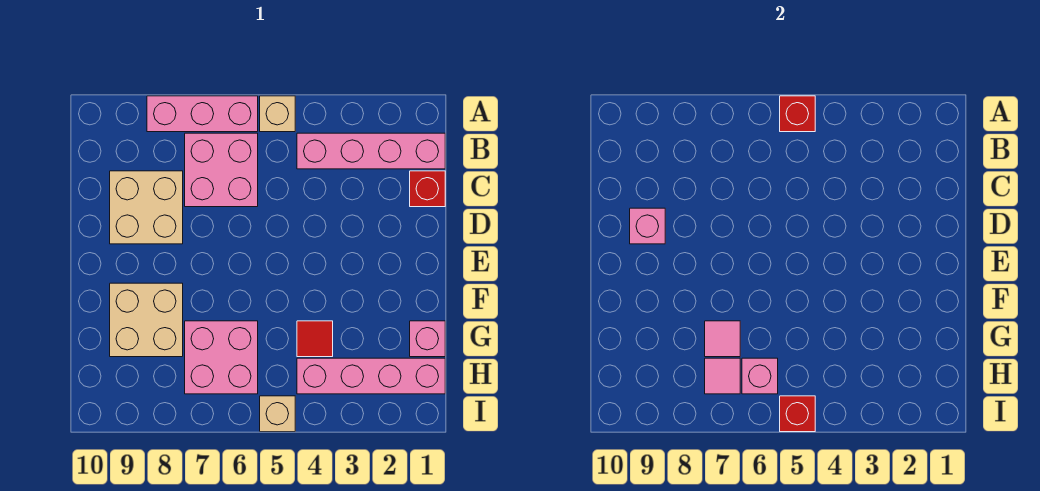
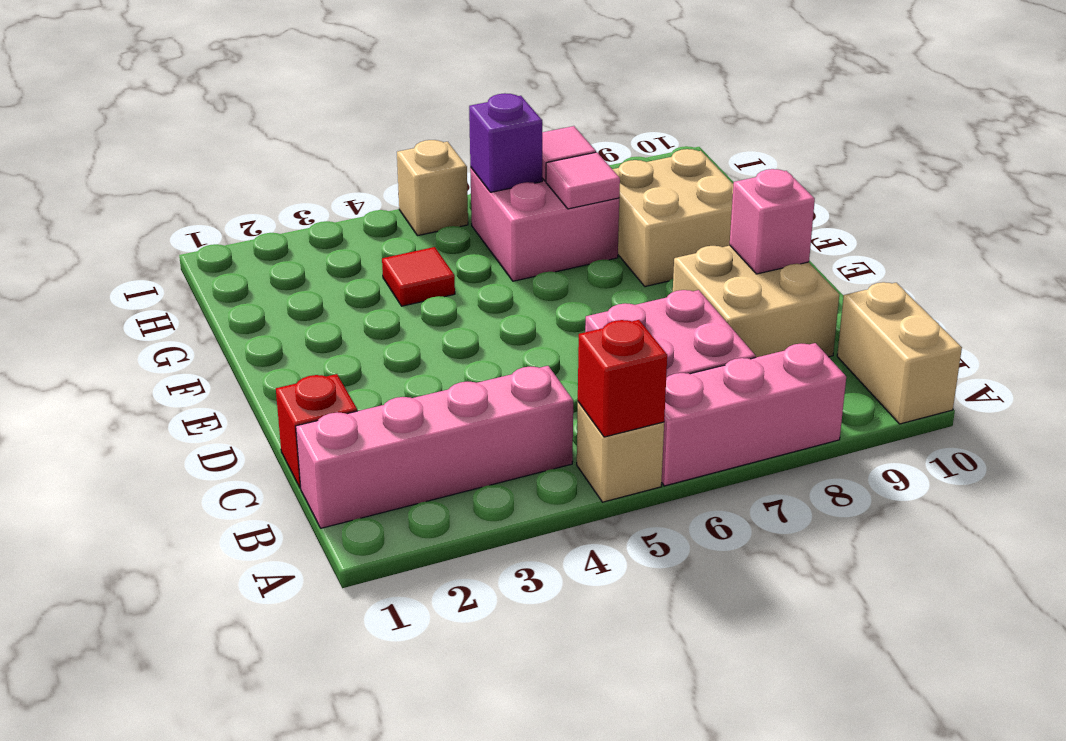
none -> tan 1x2 brick [837,282,962,424]
pink 1x1 brick [410,321,445,357] -> none
pink 1x4 brick [297,358,445,394] -> none
pink 1x1 brick [742,358,778,394] -> purple 1x1 brick [469,93,542,192]
red 1x1 brick [780,396,815,432] -> none

